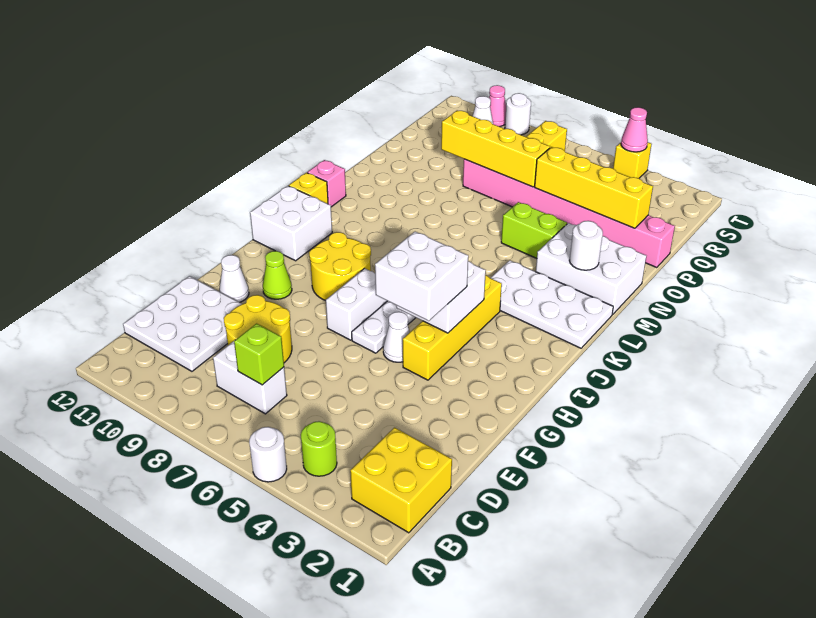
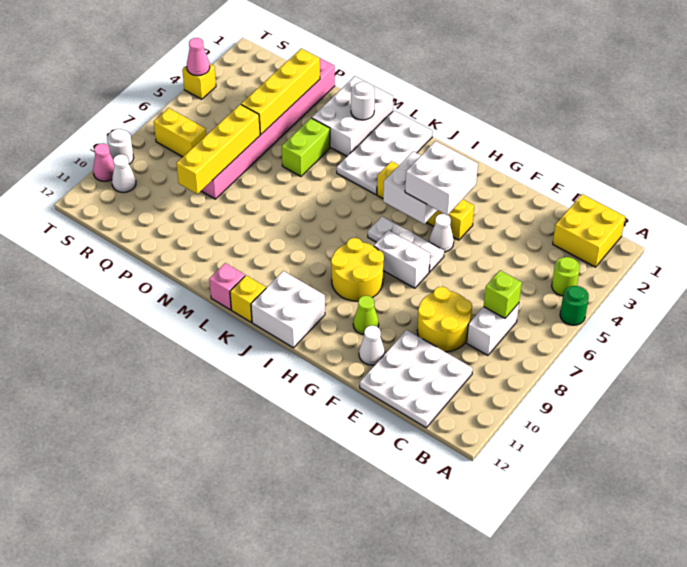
white 1x1 round brick [249,427,287,482] -> green 1x1 round brick [560,286,589,325]

